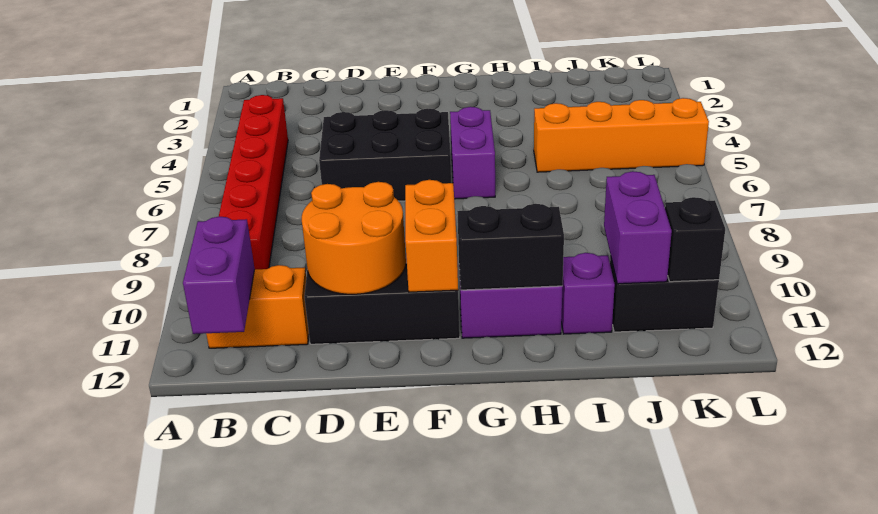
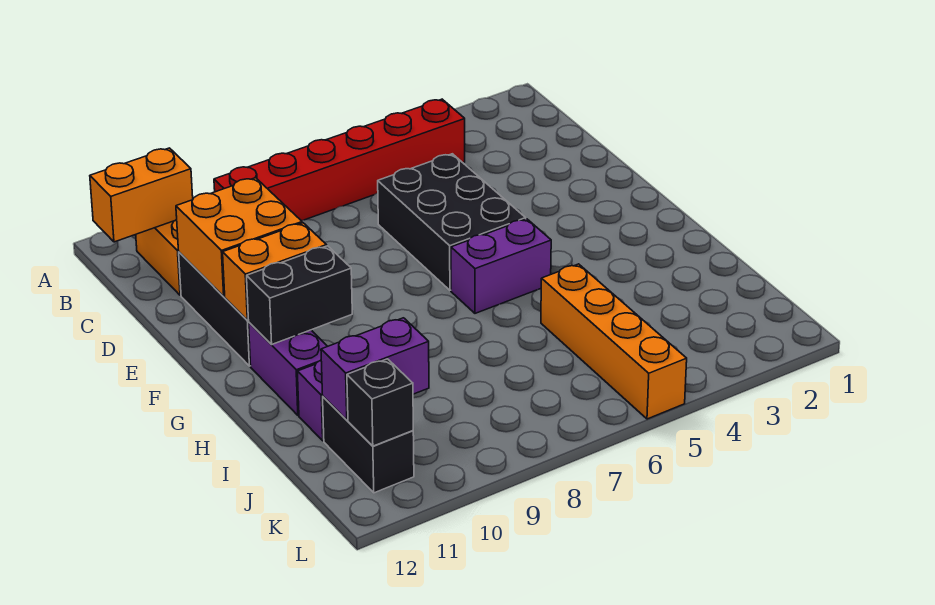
purple 1x2 brick [183,216,255,334] -> orange 1x2 brick [90,148,193,242]
orange 2x2 round brick [302,182,406,294] -> orange 2x2 brick [176,178,302,296]
black 1x2 brick [457,204,564,290] -> black 1x2 brick turned to [247,246,352,345]

